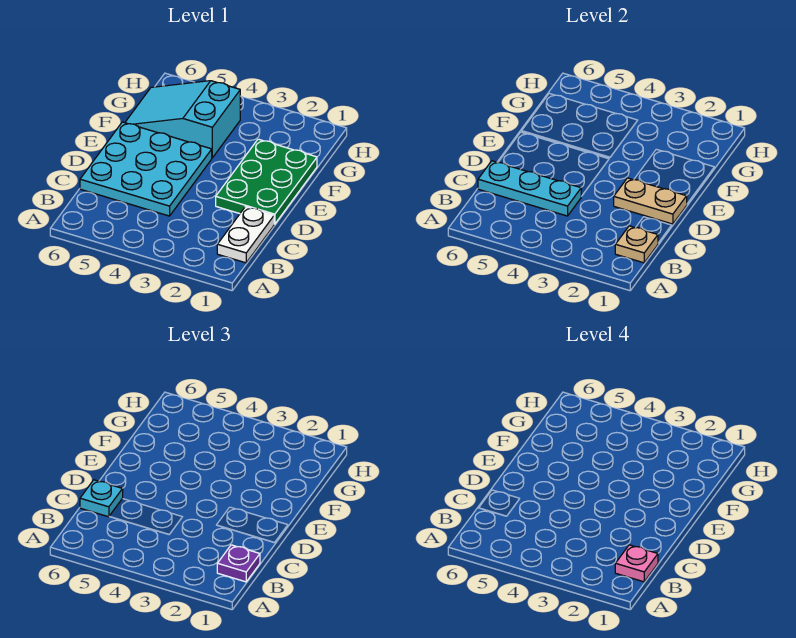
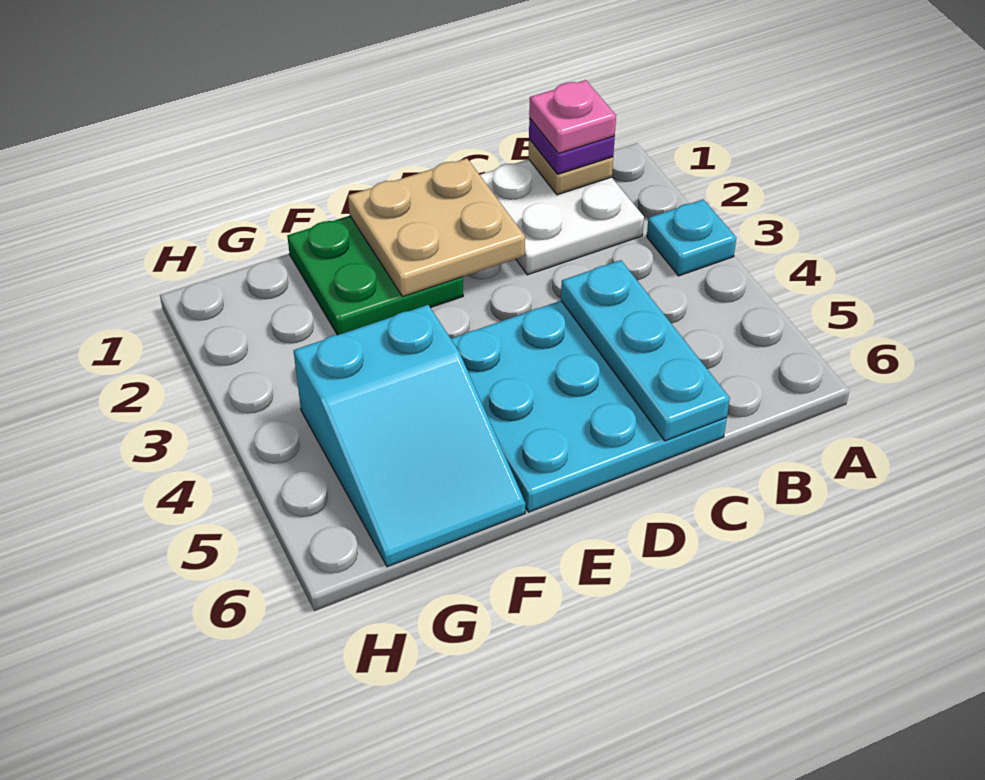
white 1x2 plate [217,207,274,263] -> white 2x2 plate [480,159,644,275]
cyan 1x1 plate [80,480,123,517] -> cyan 1x1 plate moved to [647,200,736,276]
green 2x3 plate [216,139,317,224] -> green 2x2 plate [287,216,463,335]
tan 1x2 plate [614,178,687,224] -> tan 2x2 plate [348,158,525,297]

